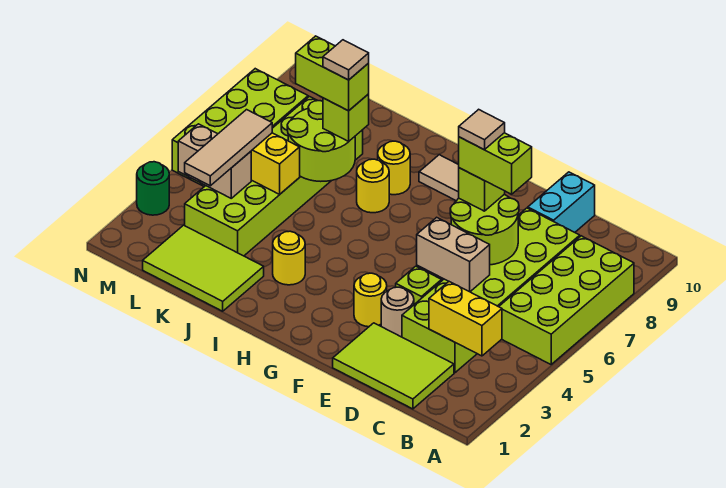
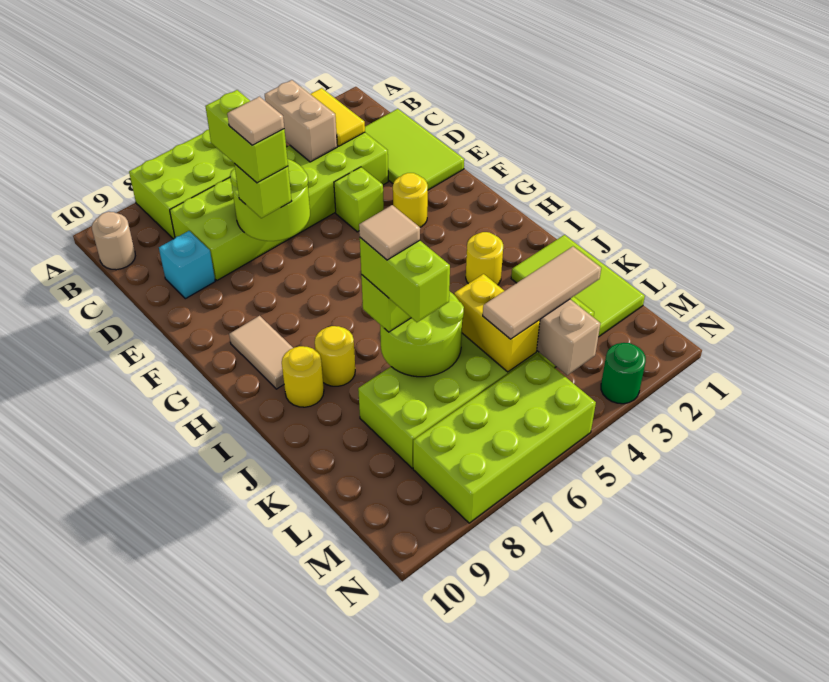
yellow 1x2 brick [429,282,502,356] -> yellow 1x2 tile [311,88,365,146]
tan 1x2 brick [417,217,490,292] -> tan 1x2 brick moved to [265,80,337,162]
cyan 1x2 brick [528,172,595,232] -> cyan 1x1 brick [159,231,215,299]
tan 1x1 round brick [381,287,414,337] -> tan 1x1 round brick moved to [92,212,135,270]
yellow 1x1 round brick [357,159,389,213] -> yellow 1x1 round brick moved to [282,346,324,407]

